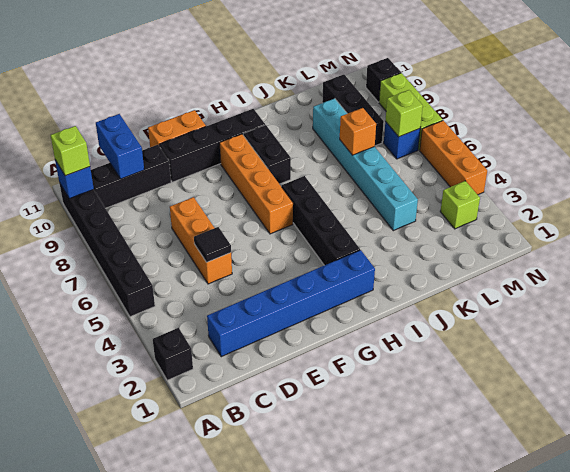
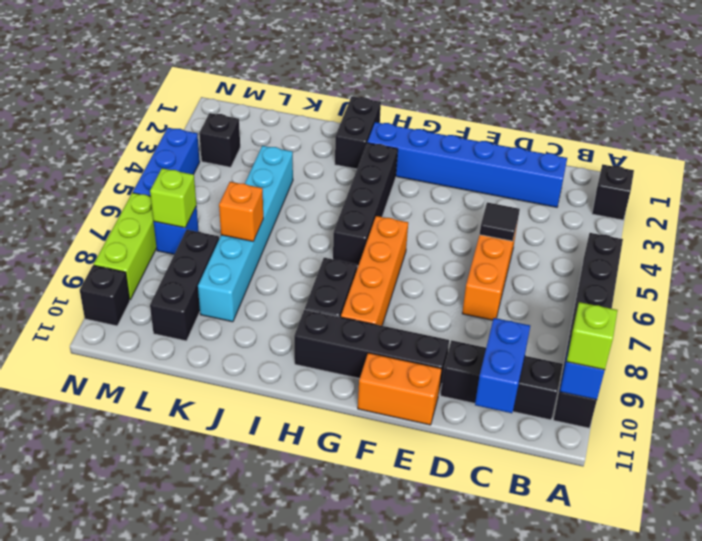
none -> black 1x2 brick [335,97,381,169]
lime 1x1 brick [440,181,480,229] -> black 1x1 brick [199,113,240,167]
orange 1x3 brick [420,120,487,195] -> blue 1x3 brick [133,128,200,196]

